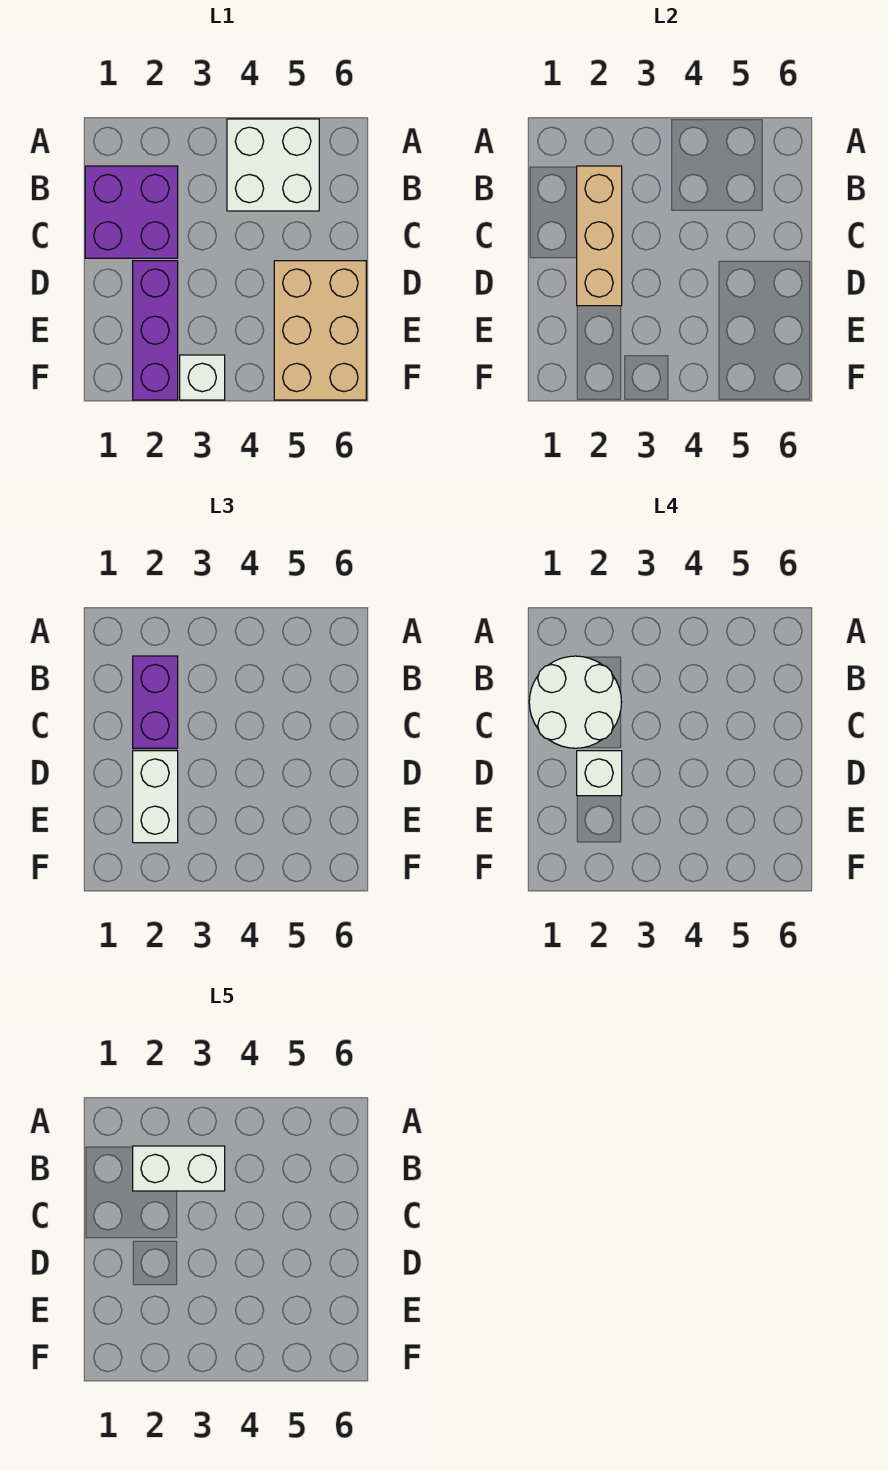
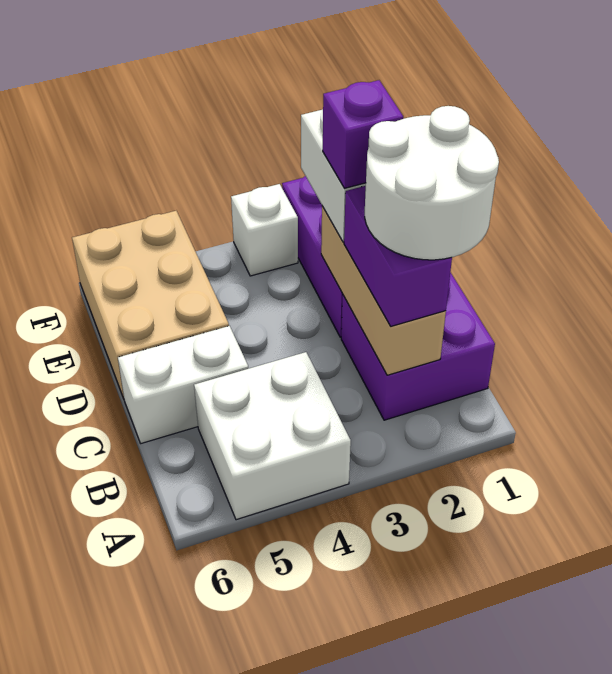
white 1x2 brick [133,1146,225,1191] -> white 1x2 brick moved to [118,326,248,443]
white 1x1 brick [577,751,622,796] -> purple 1x1 brick [323,80,403,188]

